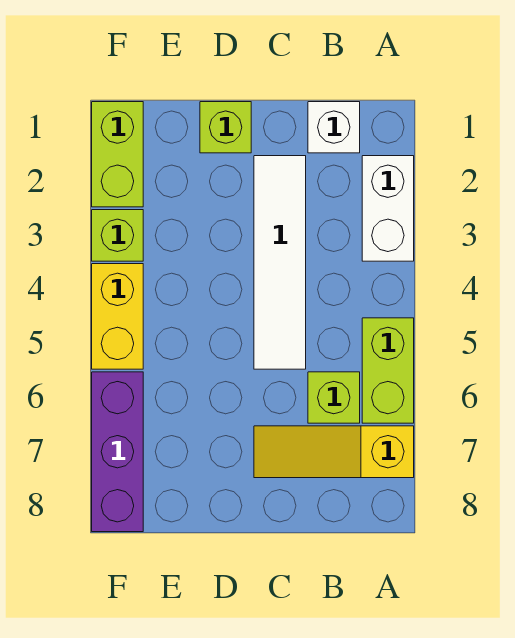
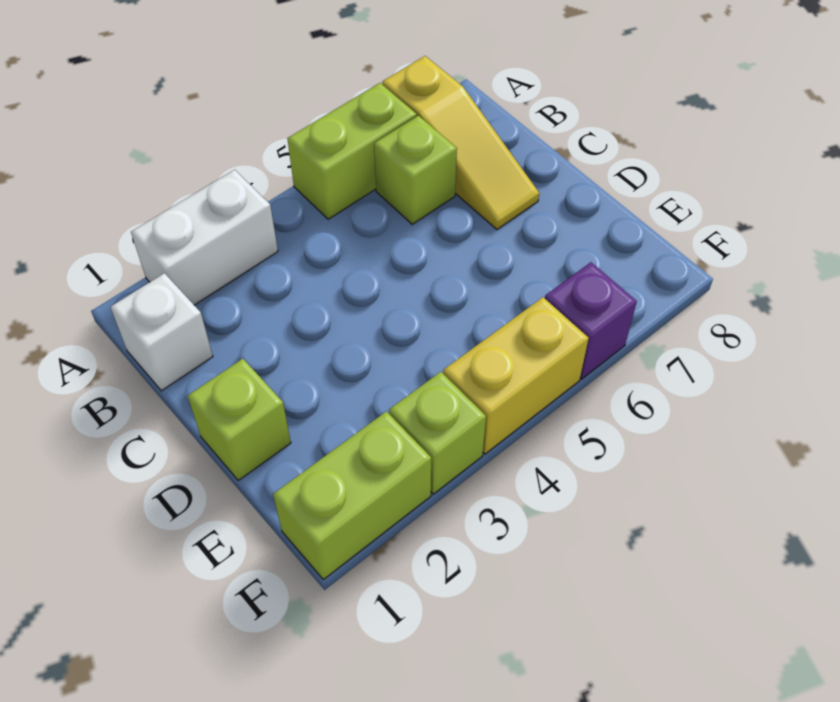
white 1x4 tile [254,156,306,369] -> none
purple 1x3 brick [92,372,143,532] -> purple 1x1 brick [545,262,637,379]

